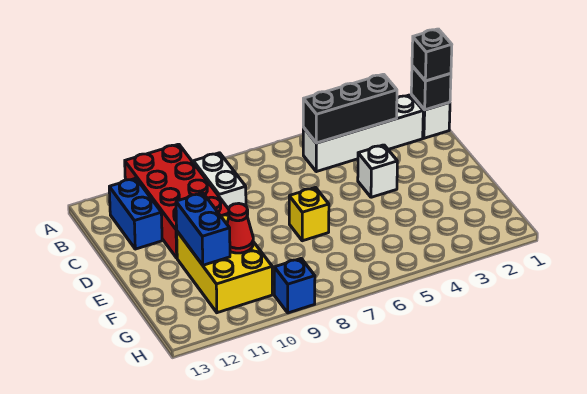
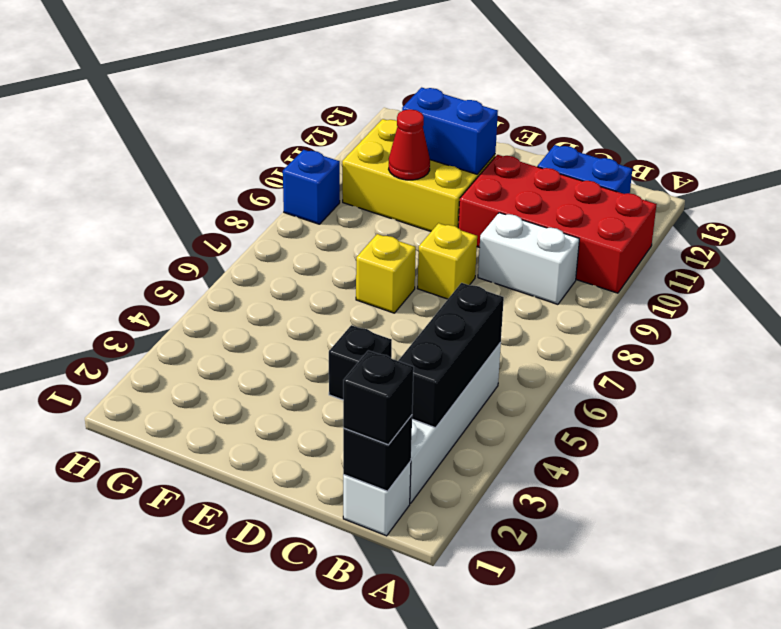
white 1x1 brick [358,145,397,197] -> black 1x1 brick [329,325,392,400]
none -> yellow 1x1 brick [417,223,477,299]

